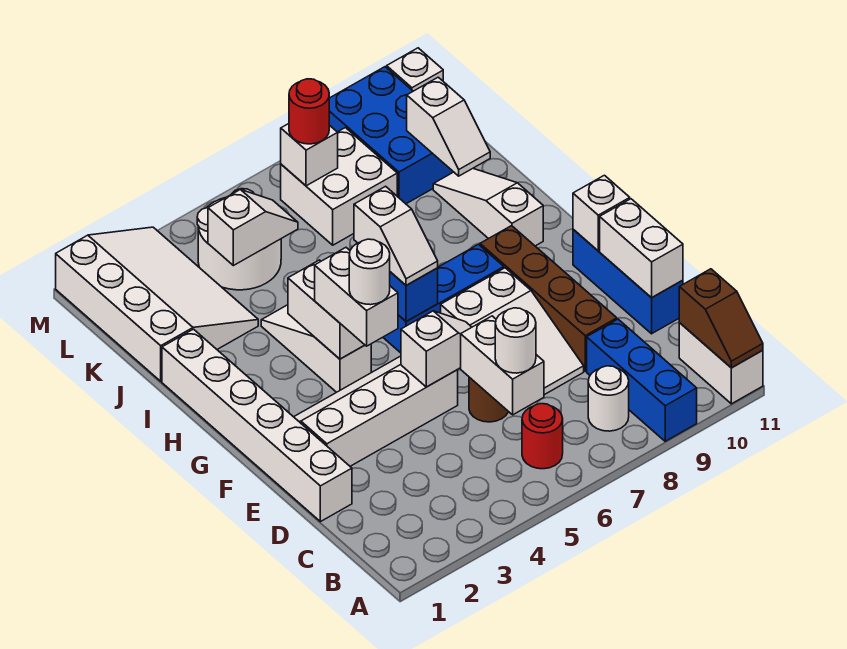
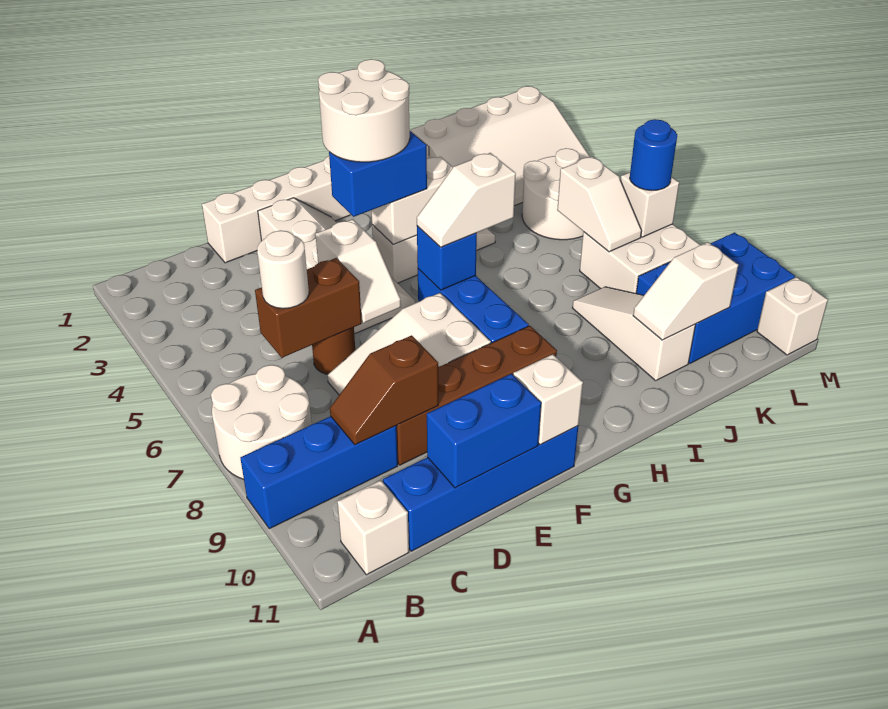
white 1x2 brick [679,323,763,404] -> white 1x1 brick [337,480,409,575]
brown 1x2 slope [679,269,763,368] -> brown 1x2 slope moved to [330,335,438,445]
red 1x1 round brick [522,404,563,469] -> none
white 1x1 round brick [588,366,629,431] -> white 2x2 round brick [211,365,312,479]
white 1x2 brick [461,316,544,415] -> brown 1x2 brick [255,258,362,358]
blue 1x3 brick [573,229,683,334] -> blue 1x4 brick [383,426,578,551]
white 1x2 brick [600,199,683,297] -> blue 1x2 brick [427,374,541,488]
white 1x2 brick [315,248,398,346] -> blue 1x2 brick [329,131,427,217]
white 1x1 round brick [349,239,390,305] -> white 2x2 round brick [318,59,410,162]
white 1x3 slope [433,169,543,246] -> white 1x3 slope turned to [573,287,695,381]
white 1x2 slope [208,190,298,266] -> white 1x2 slope moved to [557,157,642,252]
red 1x1 round brick [289,79,329,144] -> blue 1x1 round brick [630,119,677,190]

